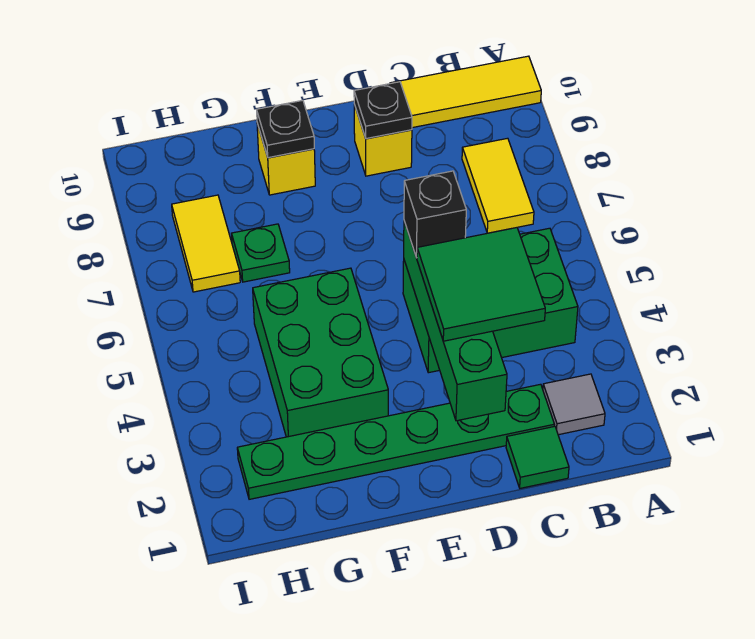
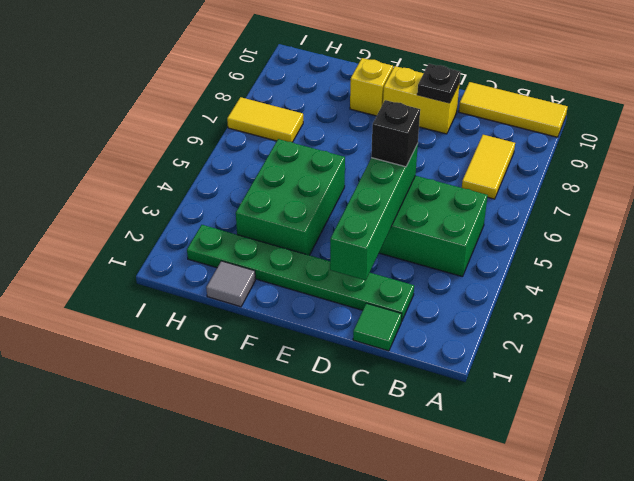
grey 1x1 tile [543,374,605,435] -> grey 1x1 tile moved to [206,261,255,307]
green 2x2 tile [417,228,545,341] -> none
yellow 1x1 brick [354,105,412,176] -> yellow 1x2 brick [383,66,460,134]
black 1x1 plate [257,100,314,158] -> none
green 1x1 plate [231,224,290,282] -> none
yellow 1x2 tile [172,195,240,292] -> yellow 1x2 tile turned to [227,97,303,142]

